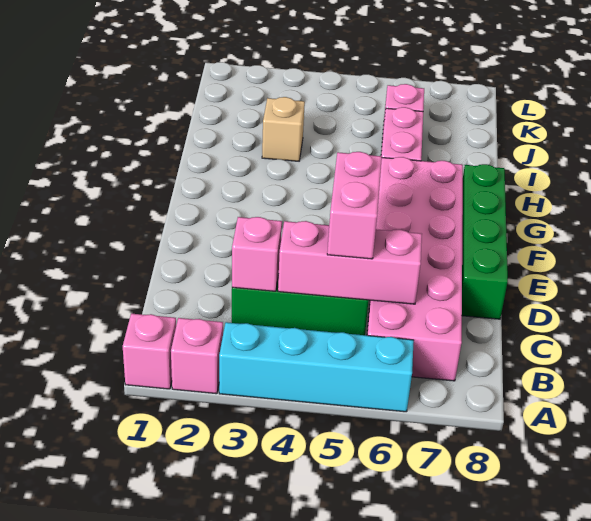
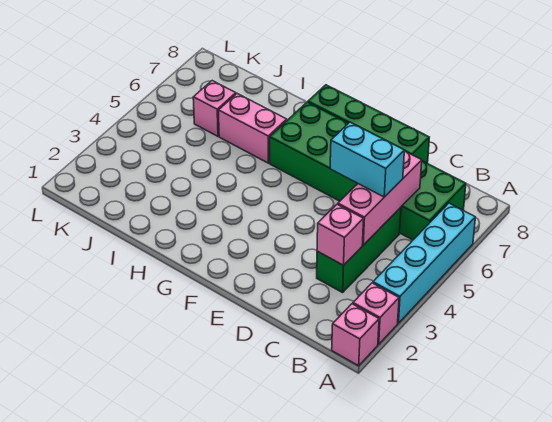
pink 2x6 brick [367,157,463,381] -> green 2x6 brick [270,102,466,240]
pink 1x2 brick [327,152,382,259] -> cyan 1x2 brick [330,122,404,197]
tan 1x1 brick [262,97,305,161] -> none

